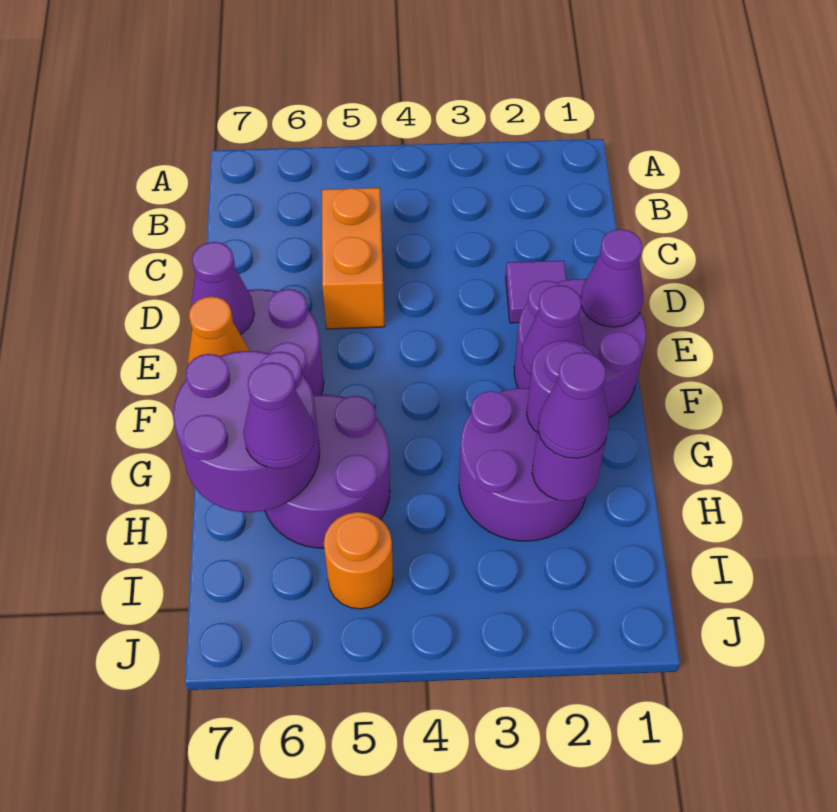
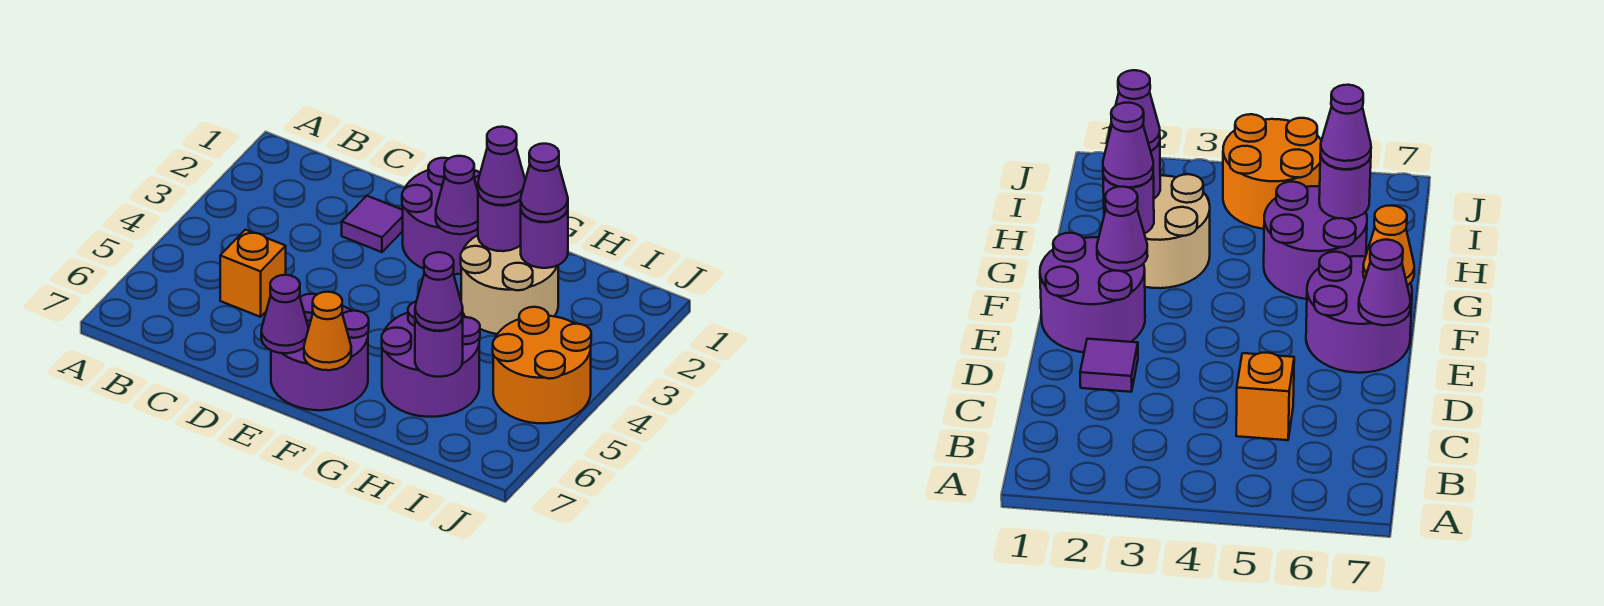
orange 1x2 brick [322,188,385,329] -> orange 1x1 brick [220,230,286,317]
purple 1x1 cone [581,229,643,327] -> purple 1x1 cone moved to [478,127,525,205]
purple 2x2 round brick [459,388,586,541] -> tan 2x2 round brick [461,235,558,334]
purple 2x2 round brick [173,351,320,512] -> purple 1x1 round brick [415,315,463,377]
orange 1x1 round brick [324,512,393,609] -> orange 2x2 round brick [493,307,591,423]

